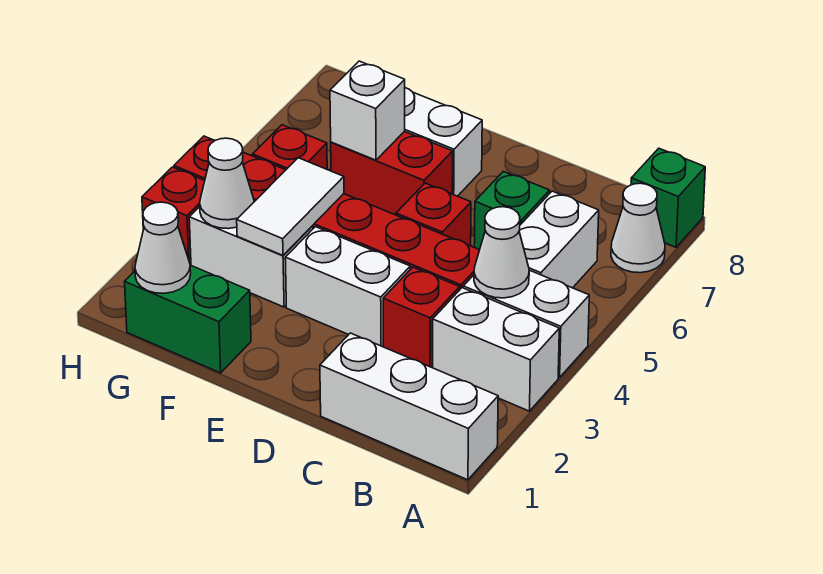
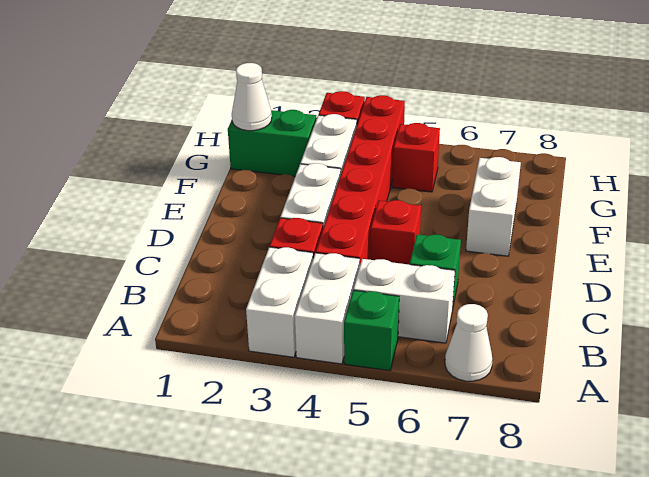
white 1x3 brick [320,333,498,480] -> none
green 1x1 brick [631,148,705,247] -> green 1x1 brick moved to [344,290,399,371]
white 1x1 cone [474,207,529,298] -> none
red 1x2 brick [331,131,453,215] -> none
green 1x2 brick [125,265,251,373] -> green 1x2 brick turned to [228,110,316,176]
white 1x2 tile [237,158,344,255] -> none
white 1x1 brick [330,61,405,160] -> none
white 1x1 cone [200,138,254,229] -> none

